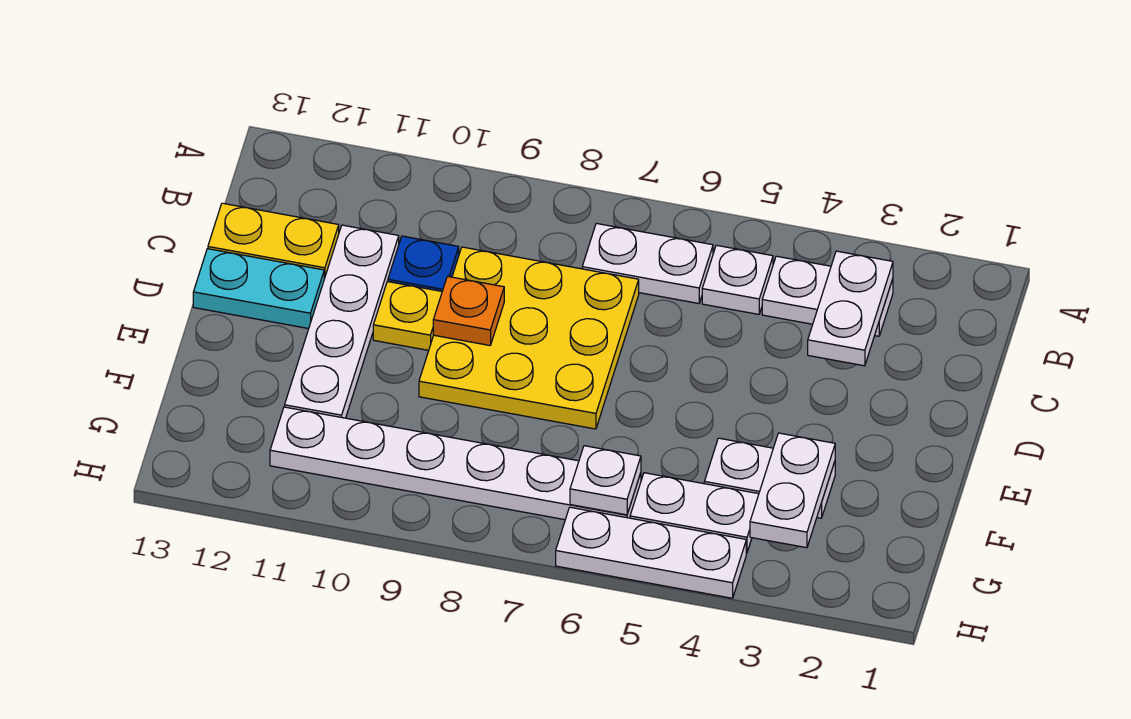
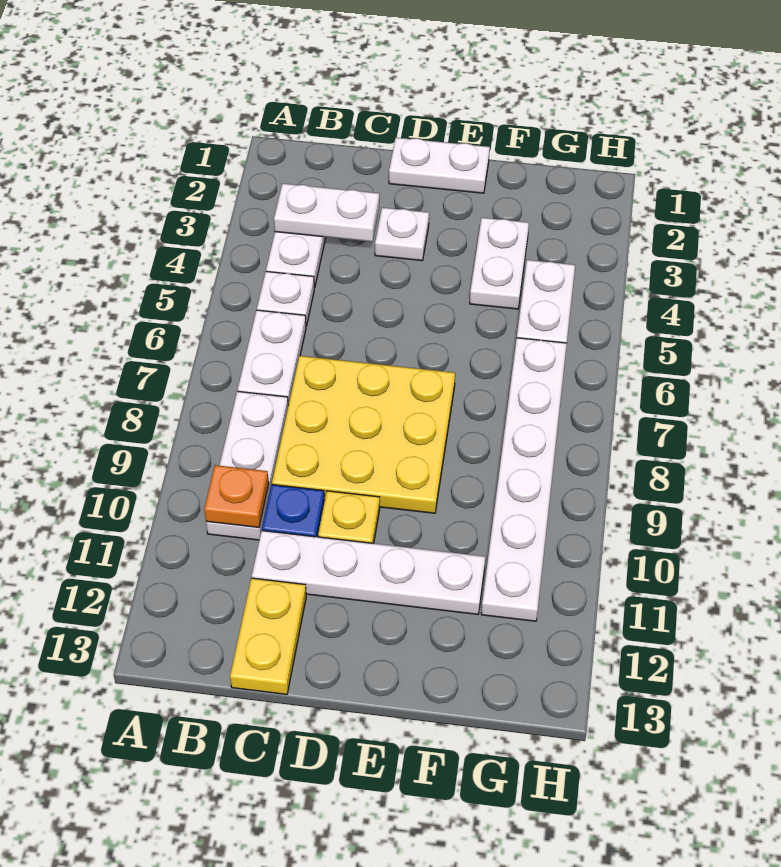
orange 1x1 plate [433,276,504,345] -> orange 1x1 plate moved to [204,465,269,527]
cyan 1x2 plate [193,249,324,329] -> none
white 1x2 plate [750,433,835,548] -> white 1x2 plate moved to [389,138,490,193]
white 1x1 plate [570,446,641,515] -> white 1x1 plate moved to [375,208,429,261]
white 1x3 plate [556,507,746,598] -> white 1x3 plate moved to [206,391,288,540]

